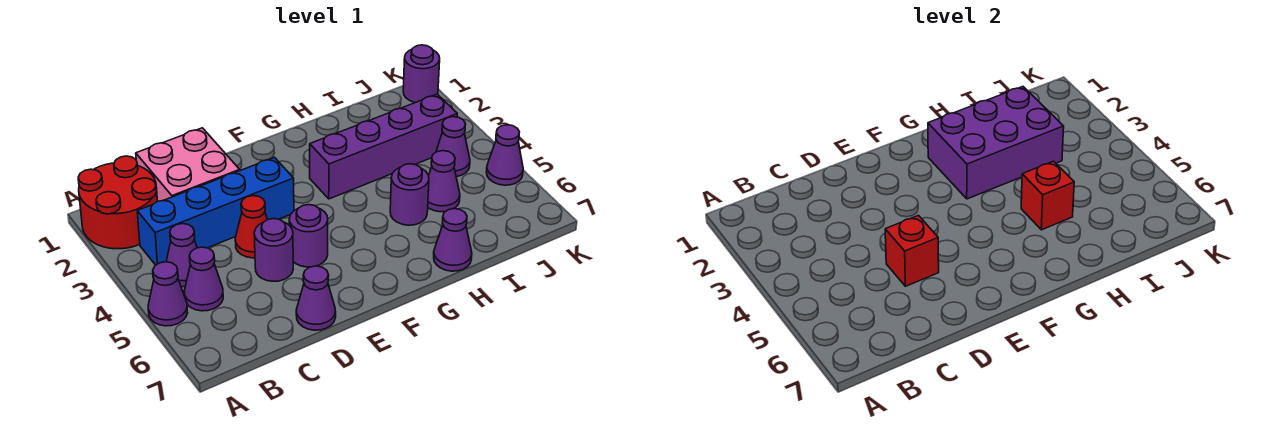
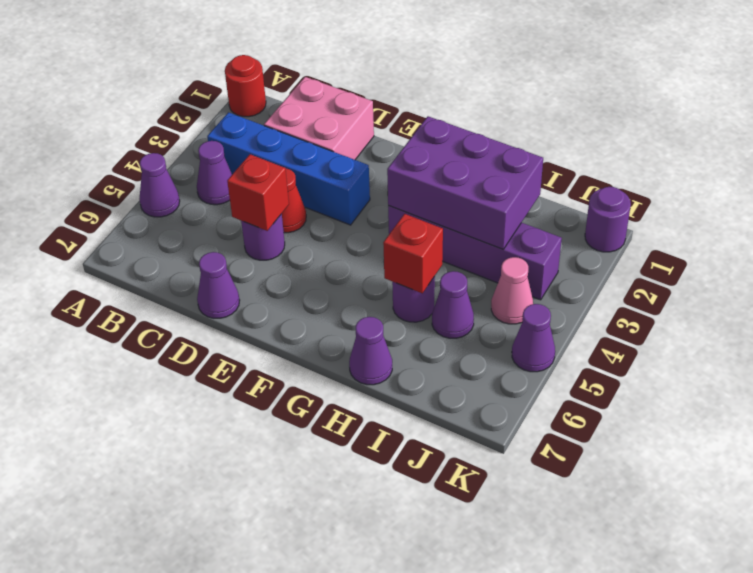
red 2x2 round brick [78,156,157,249] -> red 1x1 round brick [225,55,266,117]
purple 1x1 cone [184,247,223,311] -> none
purple 1x1 round brick [289,205,328,267] -> none
purple 1x1 cone [436,117,470,177] -> pink 1x1 cone [491,257,533,324]

